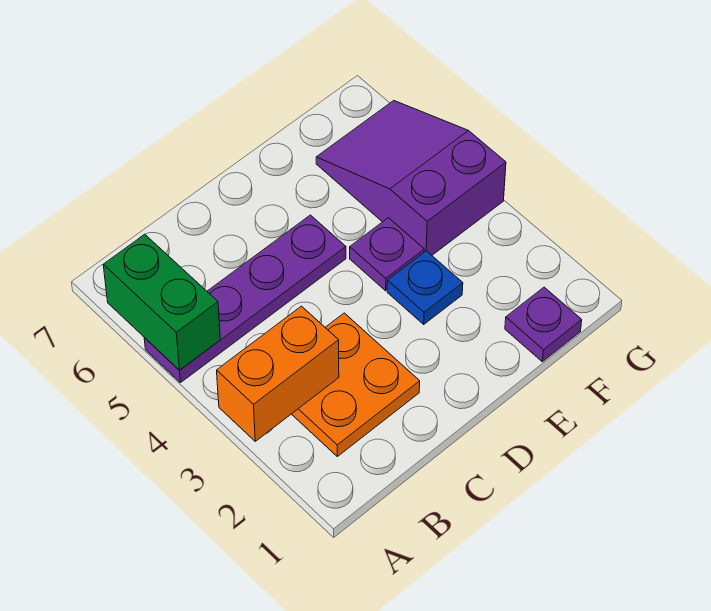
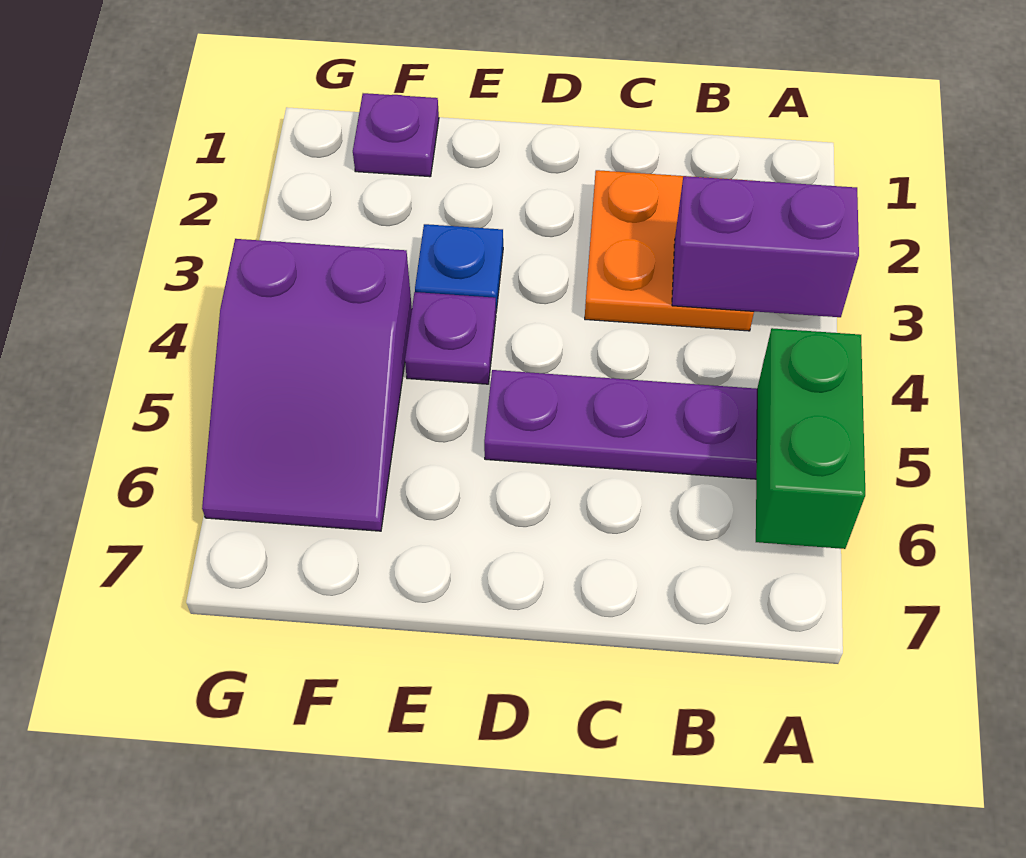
orange 1x2 brick [217,306,339,441] -> purple 1x2 brick [672,176,859,317]

